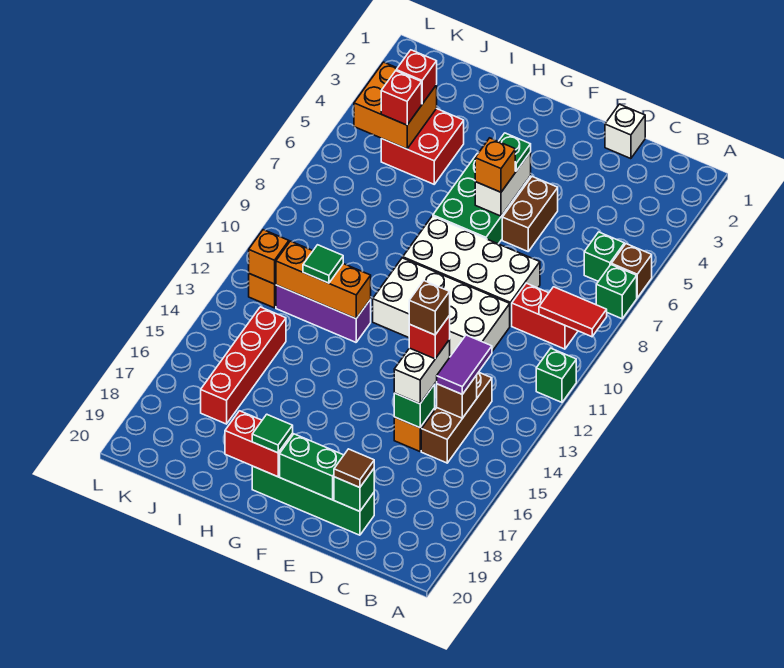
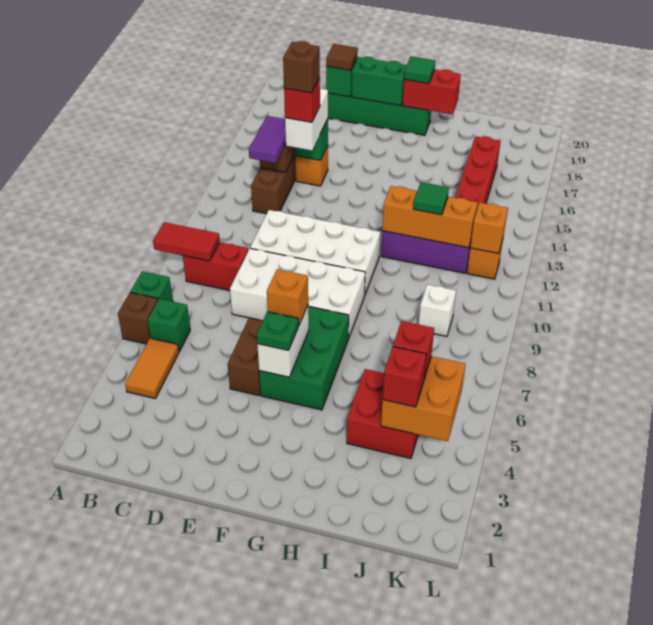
green 1x1 brick [536,348,576,402] -> none
none -> orange 1x2 tile [125,338,179,399]
white 1x1 brick [605,104,645,159] -> white 1x1 brick moved to [419,284,456,336]

